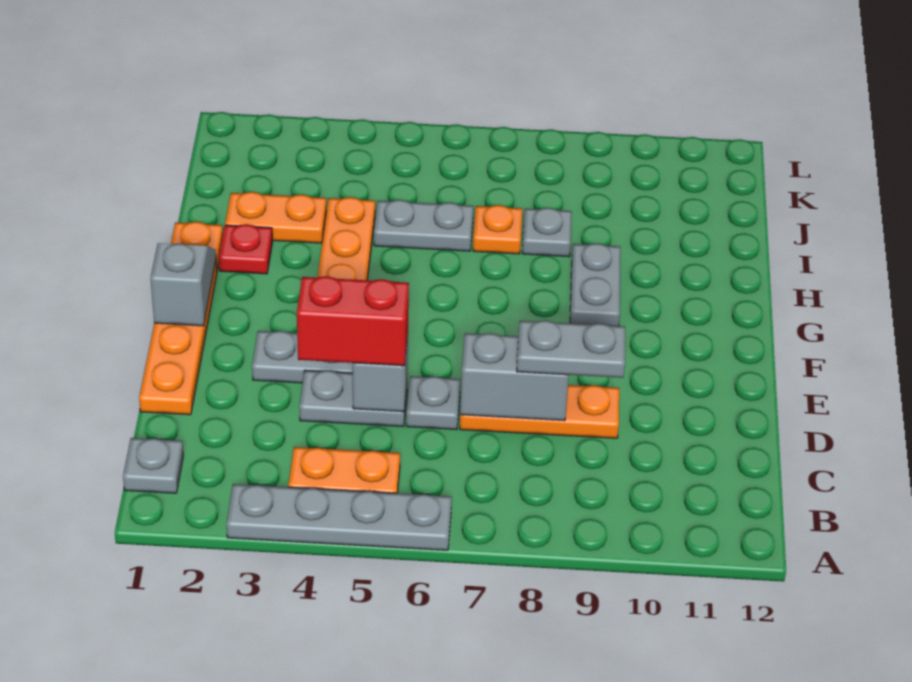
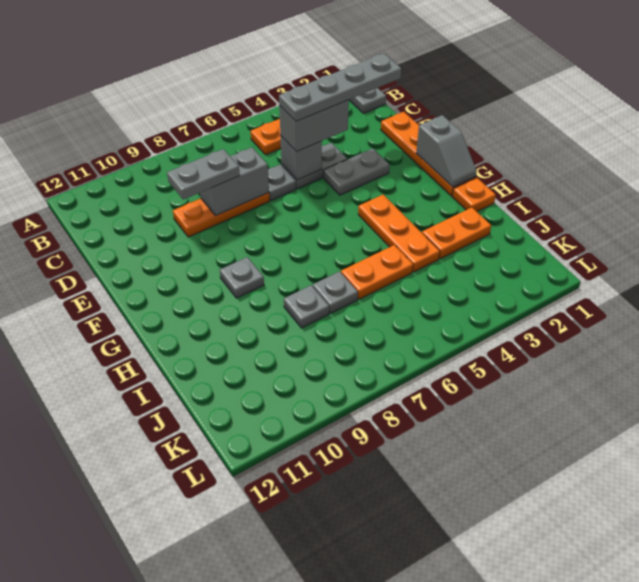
grey 1x4 plate [226,484,452,550] -> grey 1x4 plate moved to [279,53,401,121]
red 1x2 brick [297,276,409,366] -> grey 1x2 brick [279,100,349,152]
grey 1x2 plate [570,243,621,326] -> grey 1x1 plate [220,257,264,298]
red 1x1 plate [219,224,272,274] -> none
grey 1x2 plate [374,200,473,251] -> orange 1x2 plate [341,245,413,299]
orange 1x1 plate [473,205,522,254] -> grey 1x1 plate [313,271,358,313]

